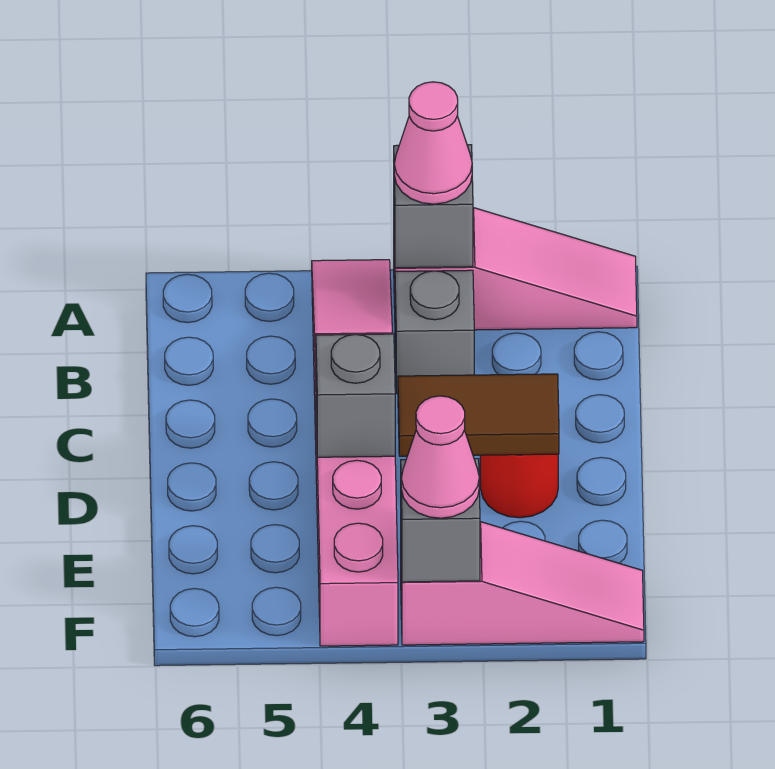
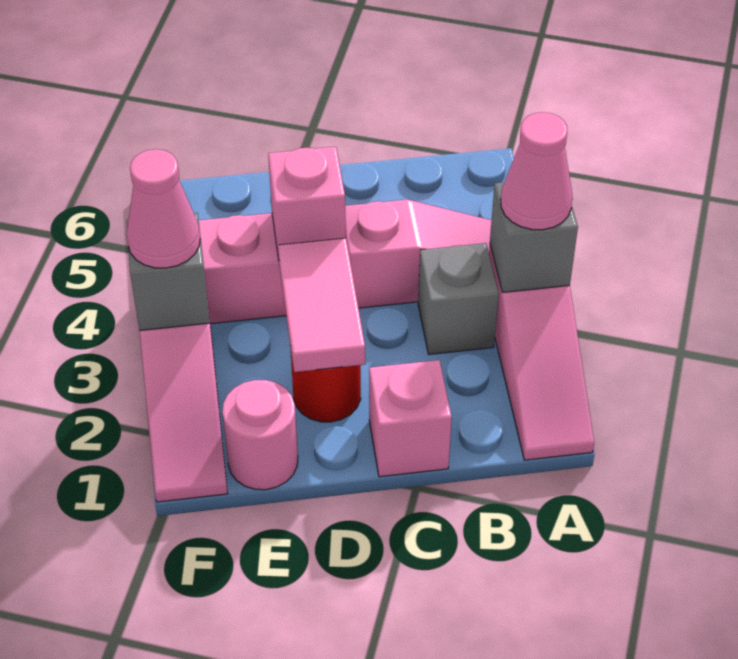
none -> pink 1x1 brick [369,360,452,477]
brown 1x2 tile [398,374,559,456] -> pink 1x2 tile [278,238,365,372]
grey 1x1 brick [316,334,395,457] -> pink 1x1 brick [268,147,346,259]
none -> pink 1x1 round brick [222,380,298,490]

